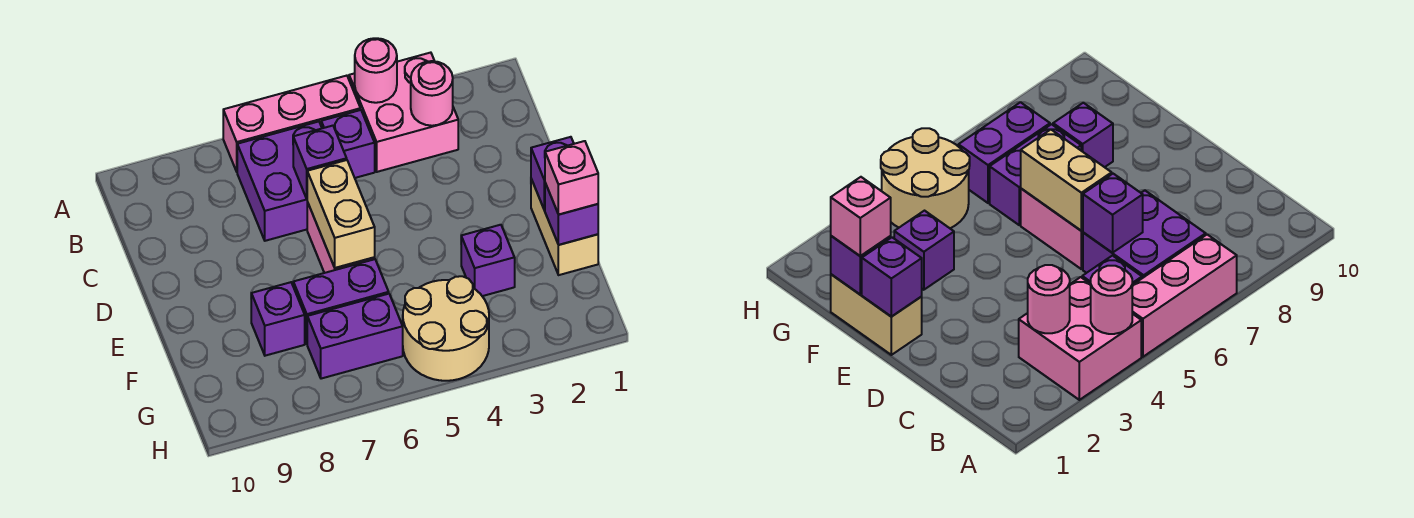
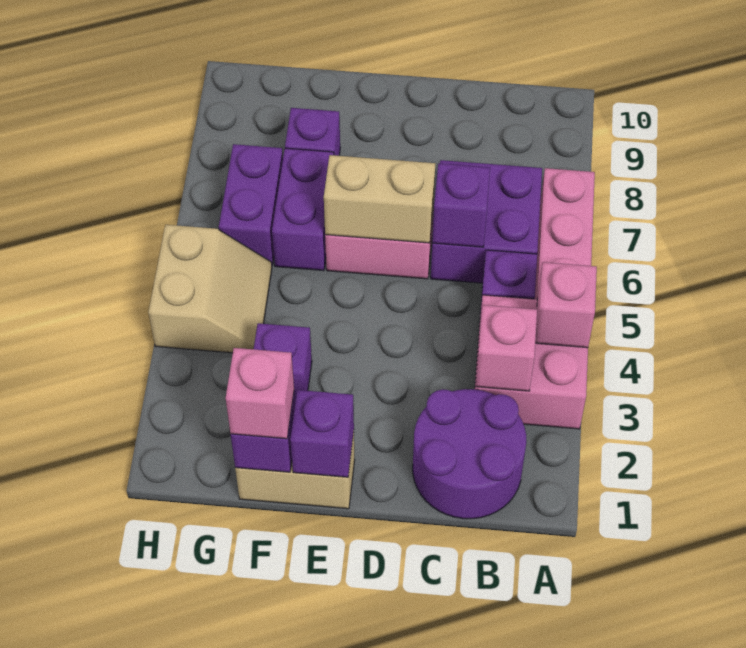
pink 1x1 round brick [355,38,397,103] -> pink 1x1 brick [535,262,597,348]
none -> purple 2x2 round brick [413,389,526,519]
pink 1x1 round brick [411,61,453,126] -> pink 1x1 brick [476,305,537,391]
tan 2x2 round brick [403,276,489,381] -> tan 2x2 slope [148,225,272,353]

